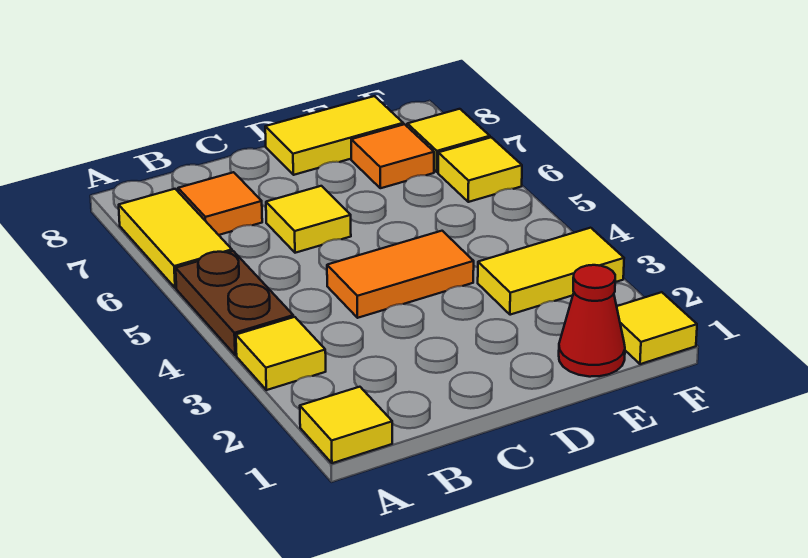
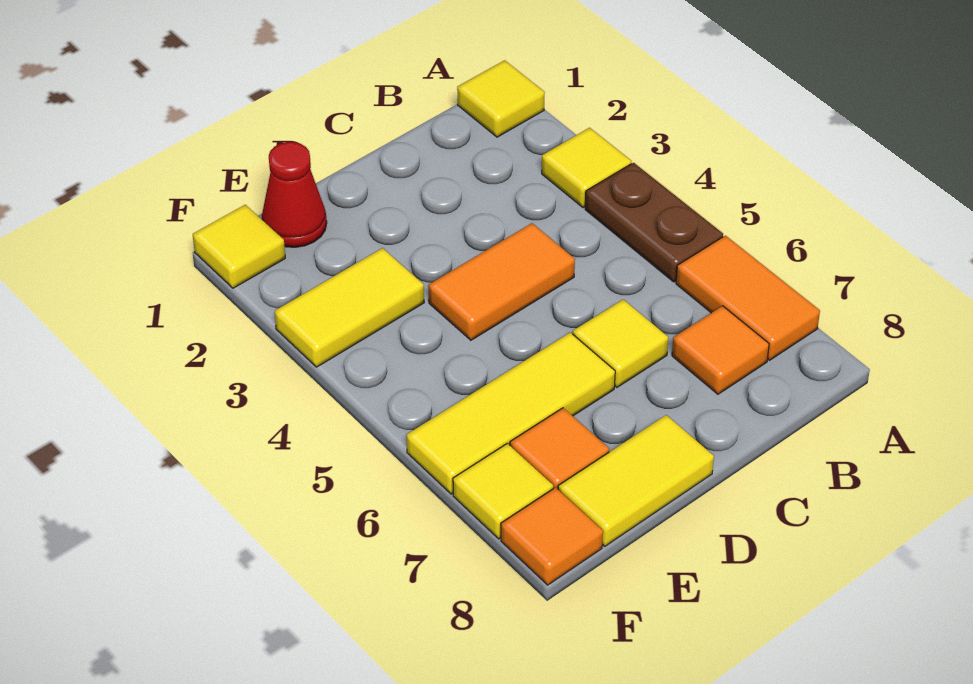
yellow 1x2 tile [119,189,232,288] -> orange 1x2 tile [676,236,820,360]
yellow 1x1 tile [438,137,522,202] -> yellow 1x3 tile [407,332,615,494]
none -> orange 1x1 tile [501,487,603,585]

